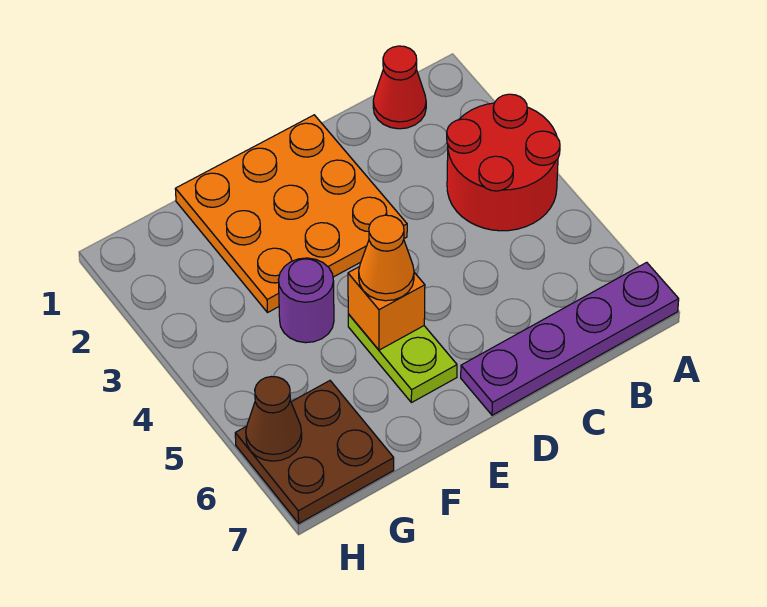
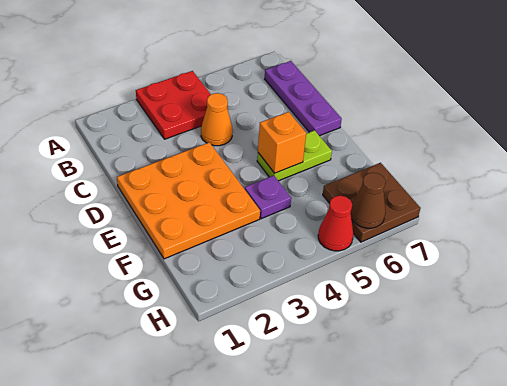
red 2x2 round brick [447,94,560,231] -> red 2x2 plate [136,71,211,139]
purple 1x4 plate [461,262,679,415] -> purple 1x3 plate [265,61,342,136]
red 1x1 cone [373,46,426,129] -> red 1x1 cone moved to [318,196,353,251]
orange 1x1 cone [359,215,414,301] -> orange 1x1 cone moved to [201,93,233,146]
purple 1x1 round brick [278,258,334,343] -> purple 1x1 plate [245,175,291,219]

